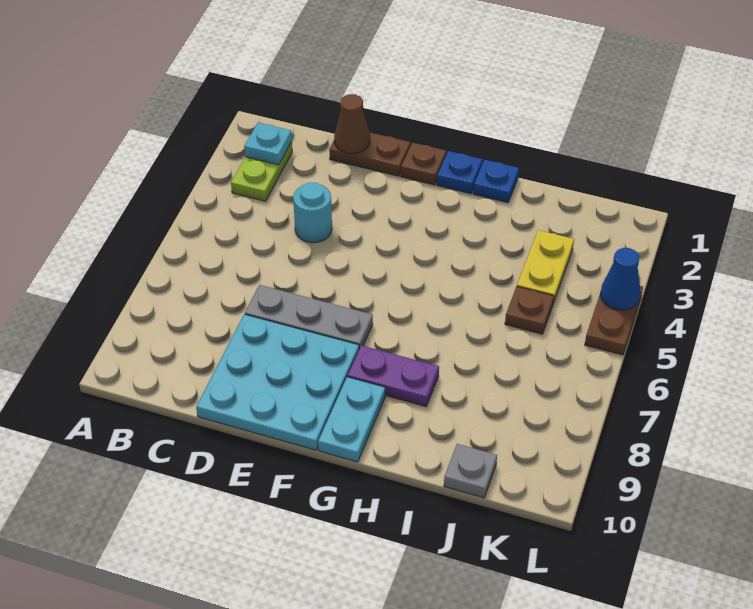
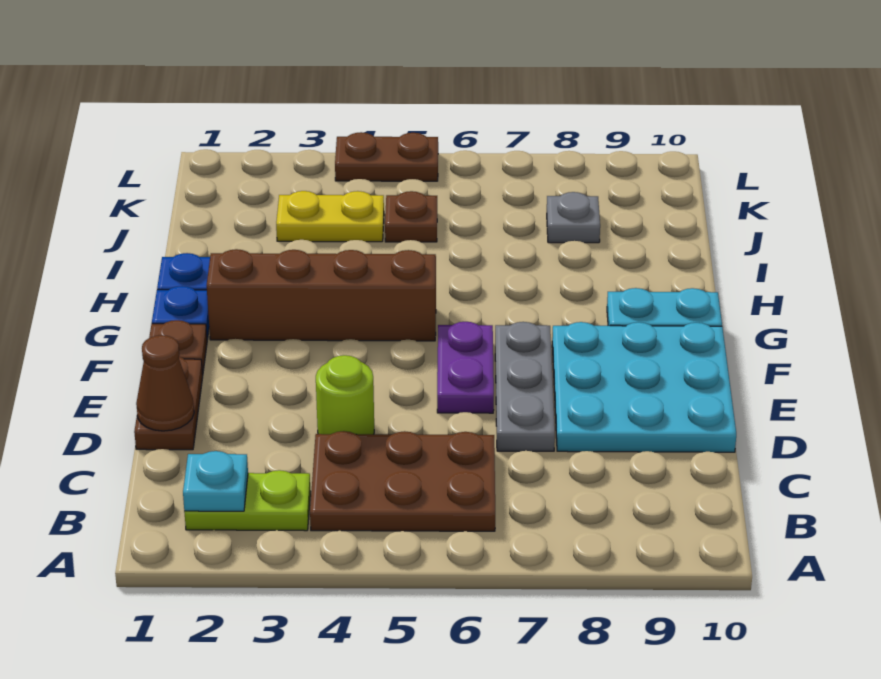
none -> brown 2x3 plate [310,431,495,531]
cyan 1x1 round brick [293,182,332,243] -> lime 1x1 round brick [316,355,374,434]
none -> brown 1x4 brick [207,249,436,341]
purple 1x2 plate [348,345,439,407] -> purple 1x2 plate moved to [437,322,494,413]
grey 1x1 plate [444,444,497,498] -> grey 1x1 plate moved to [547,192,600,243]
blue 1x1 cone [601,248,640,310] -> none

